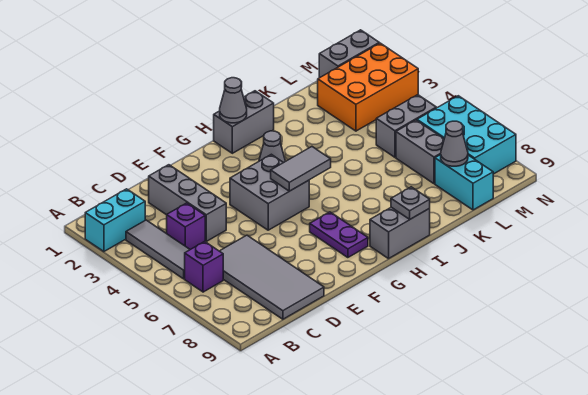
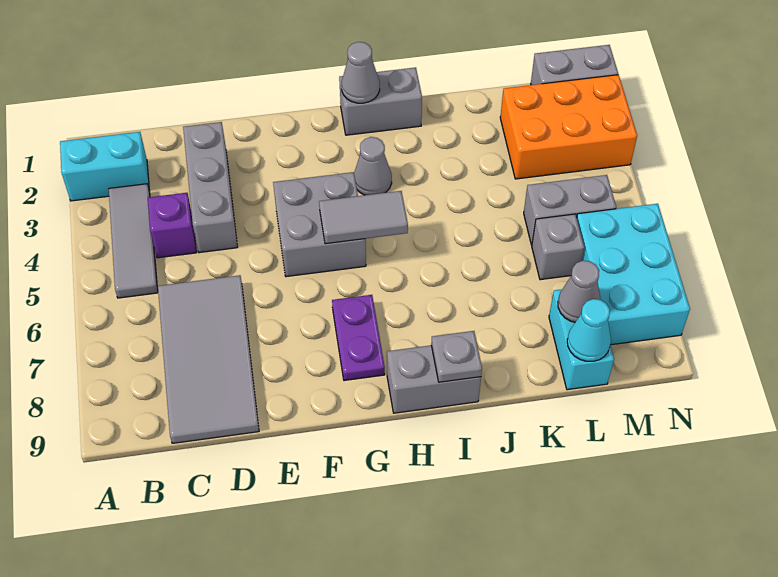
purple 1x1 brick [185,241,223,292] -> none
grey 1x2 brick [396,120,444,184] -> grey 1x1 brick [532,214,584,280]
none -> cyan 1x1 cone [567,299,611,361]

